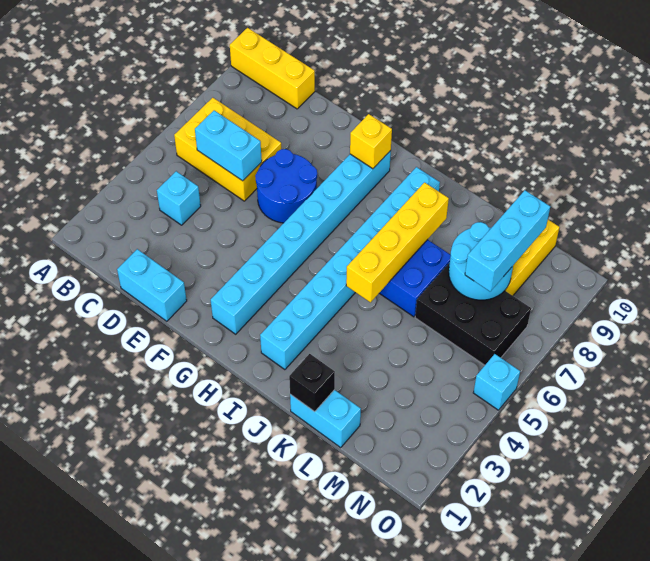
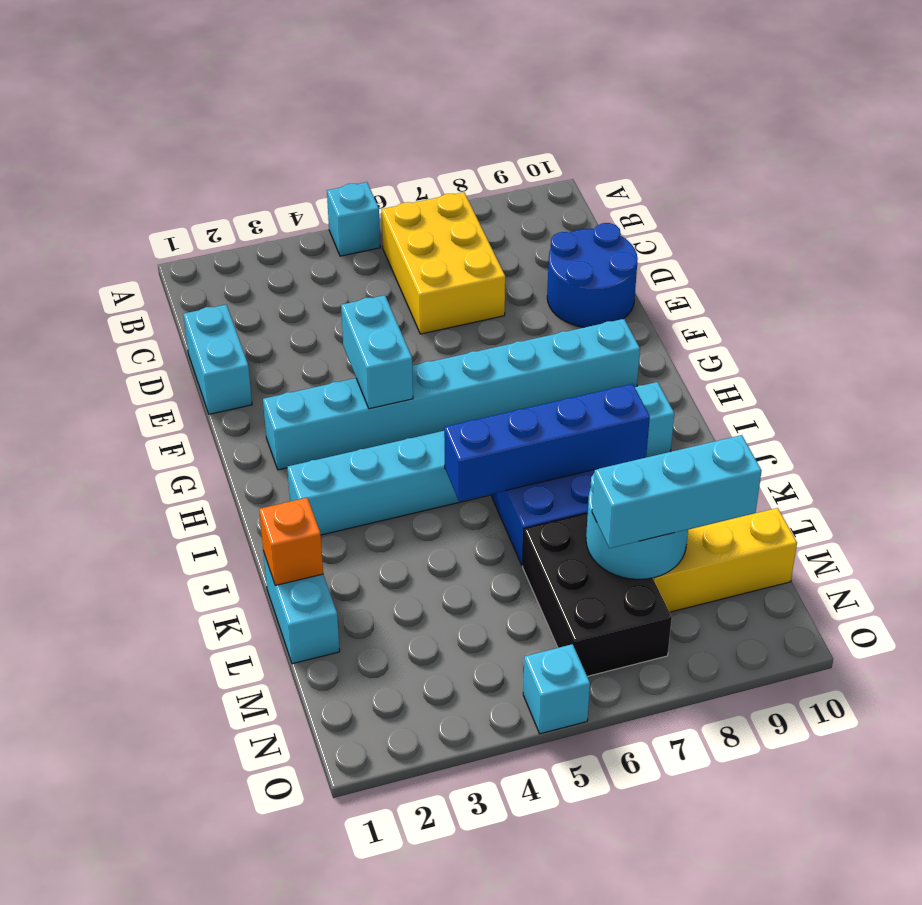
yellow 1x3 brick [230,28,315,109] -> none
cyan 1x1 brick [157,171,201,225] -> cyan 1x1 brick moved to [327,182,380,256]
cyan 1x2 brick [195,110,262,181] -> cyan 1x2 brick moved to [341,295,413,409]
blue 2x2 round brick [255,149,317,223] -> blue 2x2 round brick moved to [547,223,638,327]
yellow 1x1 brick [350,114,392,169] -> none
yellow 1x4 brick [346,183,449,302] -> blue 1x4 brick [444,384,650,501]
black 1x1 brick [289,354,335,412] -> orange 1x1 brick [259,498,323,585]

